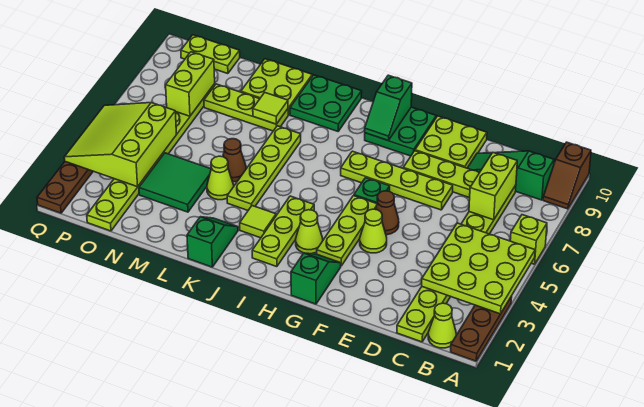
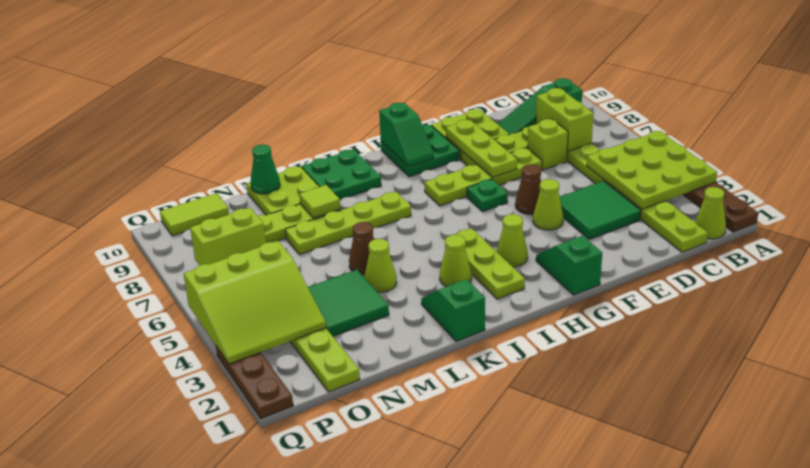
lime 1x1 brick [510,215,547,264] -> lime 1x1 brick moved to [527,119,568,170]
brown 1x2 slope [543,142,591,209] -> none
none -> green 2x2 tile [560,181,641,239]
lime 1x3 plate [317,196,377,266] -> lime 1x3 plate moved to [446,120,517,177]
lime 1x1 tile [240,206,276,238] -> lime 1x1 cone [440,235,472,287]
lime 1x4 plate [227,126,301,210] -> lime 1x4 plate turned to [285,192,411,255]
none -> green 1x1 cone [250,144,280,194]
lime 3x3 slope [64,103,177,187] -> lime 3x3 slope turned to [184,241,326,364]
lime 1x2 brick [166,52,215,116] -> lime 1x2 brick turned to [190,208,266,265]
lime 1x2 plate [181,35,240,74] -> lime 1x2 tile [160,193,229,236]

